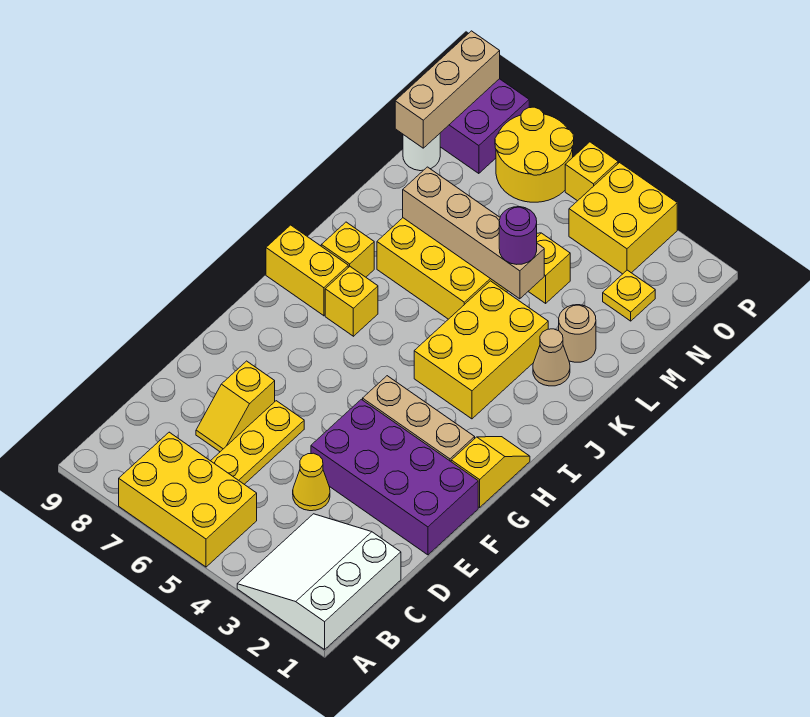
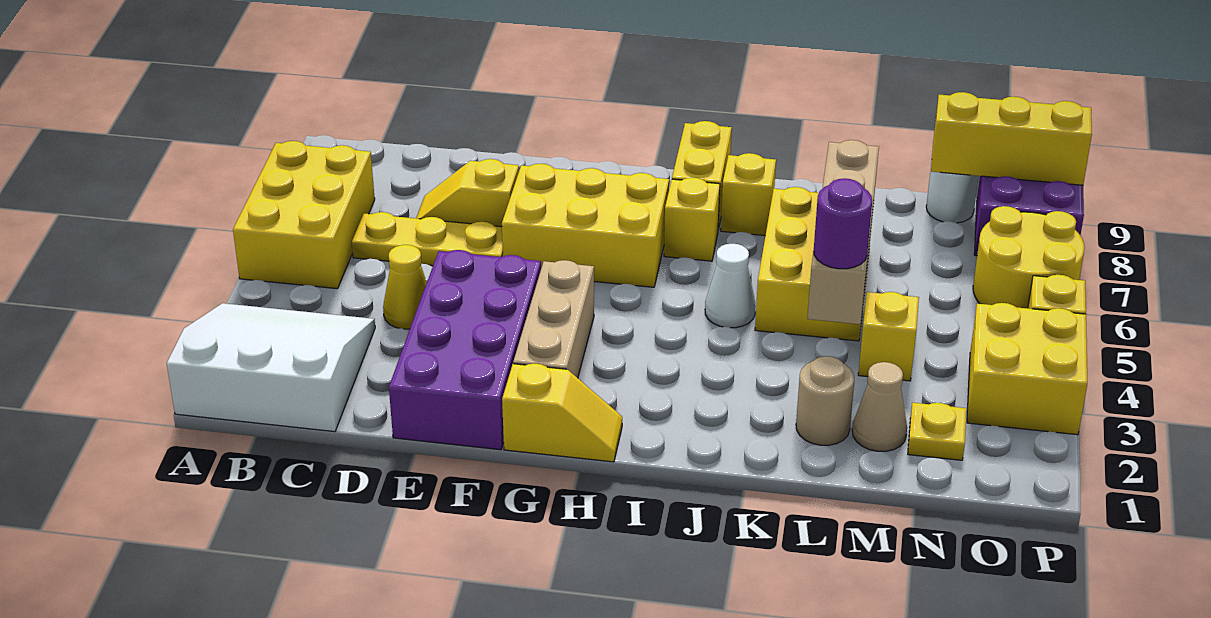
yellow 2x3 brick [414,281,548,419] -> yellow 2x3 brick moved to [502,164,669,287]
none -> white 1x1 cone [705,244,756,328]
tan 1x1 cone [533,329,570,386] -> tan 1x1 cone moved to [852,362,907,451]
tan 1x3 brick [395,31,500,148] -> yellow 1x3 brick [931,92,1092,185]

